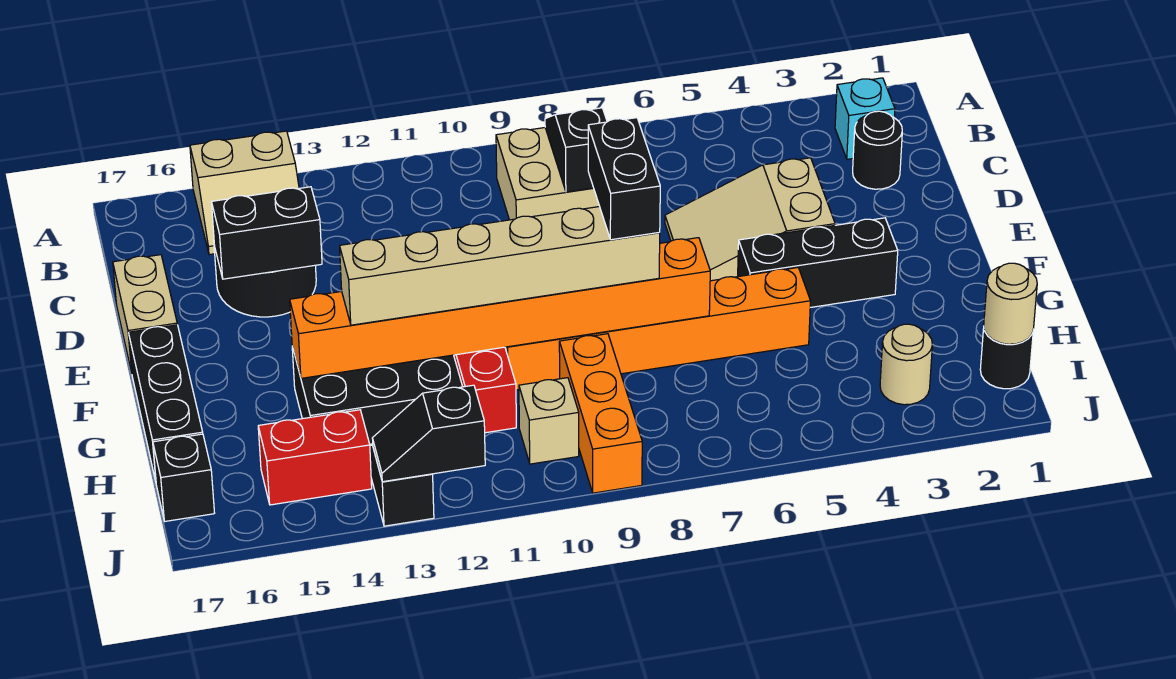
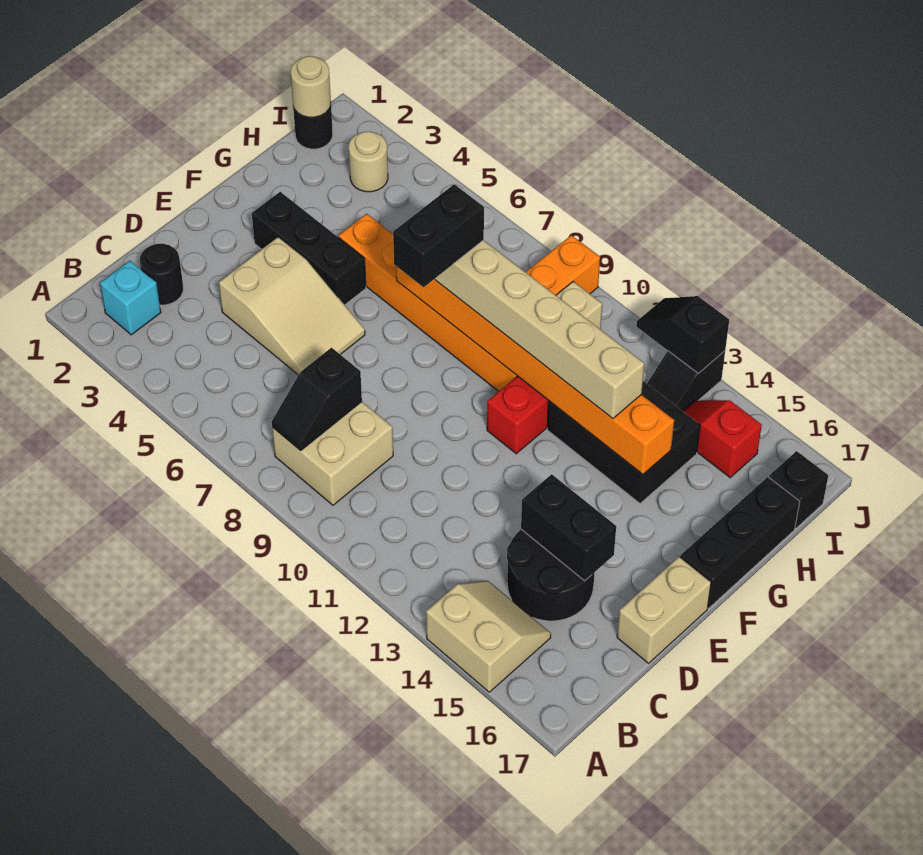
red 1x2 brick [258,410,372,505] -> red 1x2 slope [683,400,762,478]
black 1x2 slope [372,385,485,482] -> black 1x2 slope turned to [636,296,729,373]

